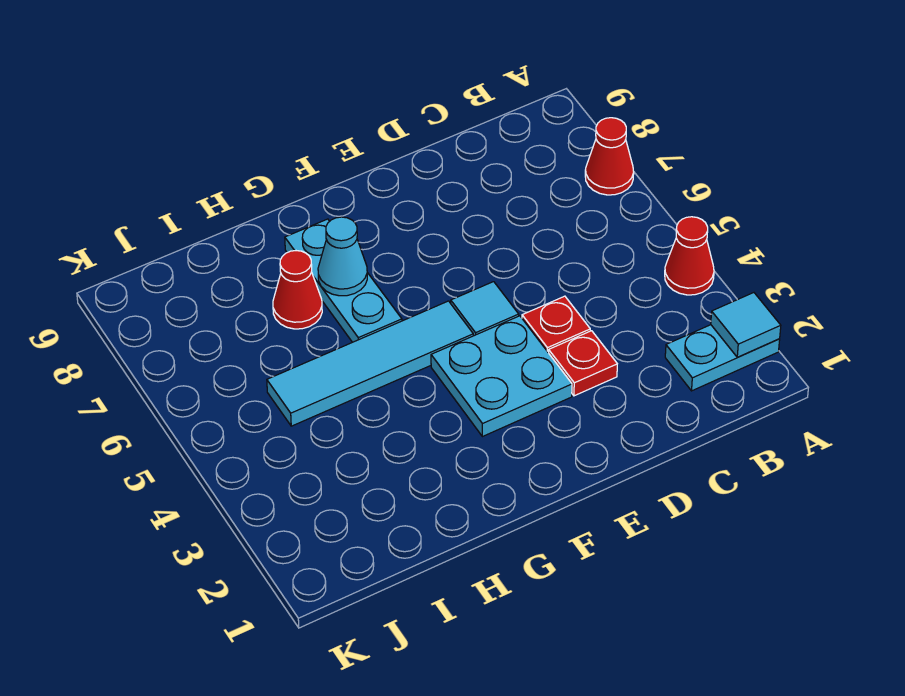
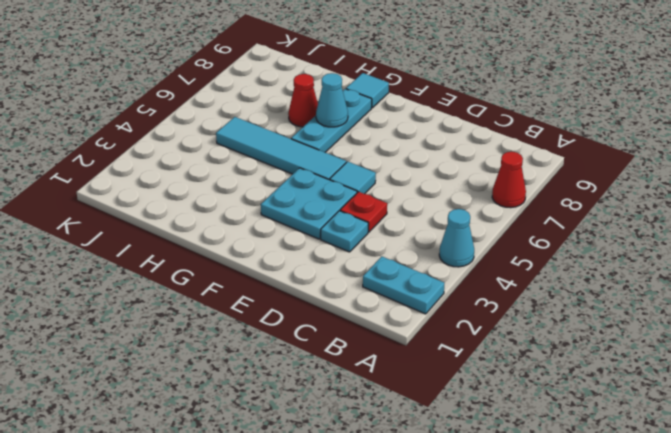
cyan 1x1 tile [711,293,781,357] -> cyan 1x1 tile moved to [346,73,389,108]
red 1x1 cone [665,217,714,295] -> cyan 1x1 cone [439,209,474,267]
red 1x1 plate [549,331,617,396] -> cyan 1x1 plate [321,211,368,252]

